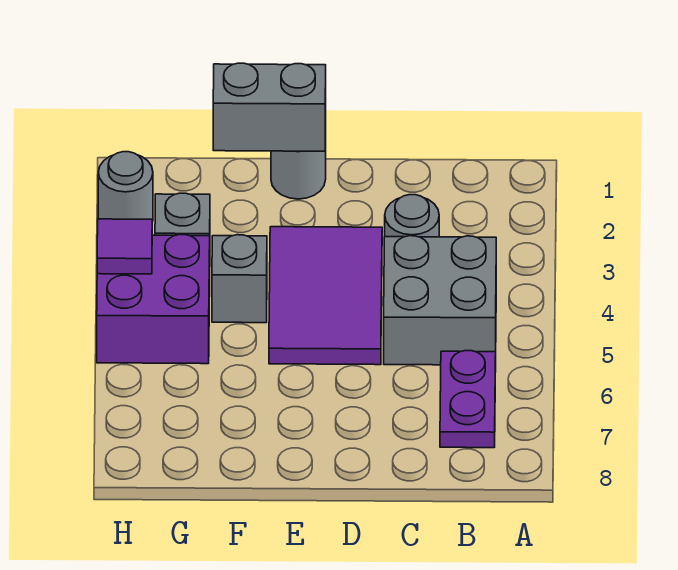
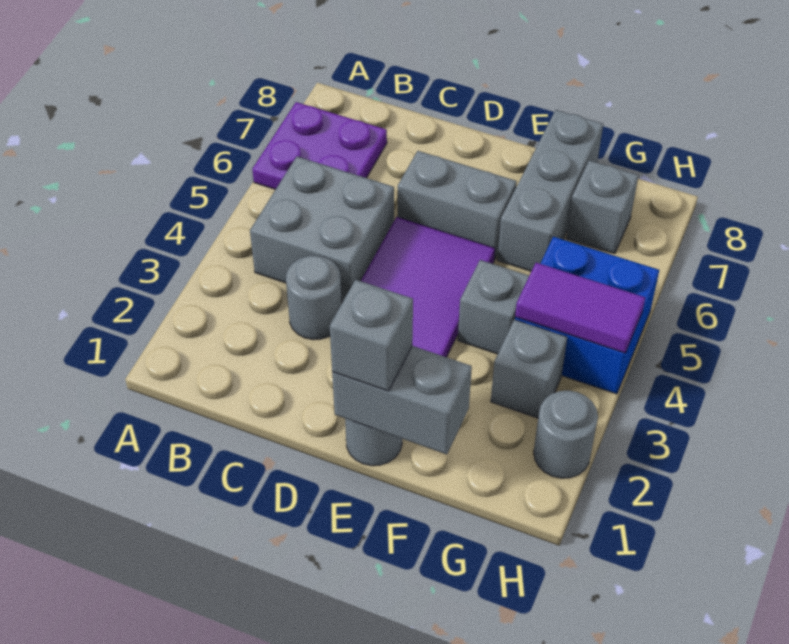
purple 1x2 plate [440,351,496,448] -> purple 2x2 plate [252,102,387,189]
none -> grey 1x2 brick [398,151,517,260]
none -> grey 1x1 brick [330,280,413,391]
none -> grey 1x3 brick [497,110,603,271]
purple 2x2 brick [97,234,210,364] -> blue 2x2 brick [515,237,659,394]
none -> grey 1x1 brick [566,160,638,254]
purple 1x1 tile [97,219,152,274] -> purple 1x2 tile [515,263,645,353]

